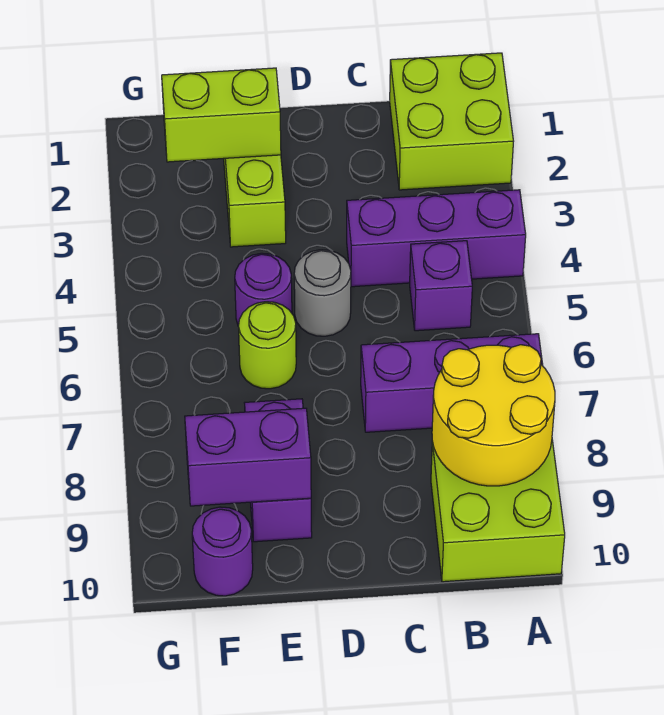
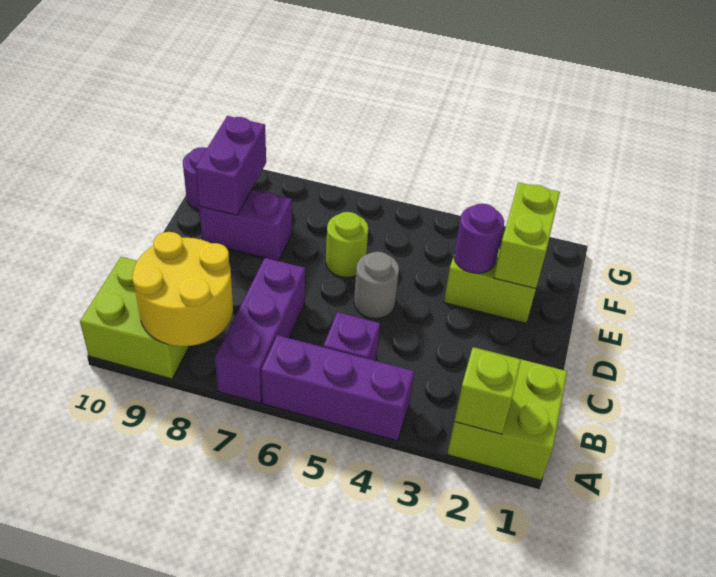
none -> lime 1x1 brick [454,348,521,434]
purple 1x3 brick [347,190,526,287] -> purple 1x3 brick turned to [261,335,414,441]
purple 1x1 round brick [235,253,292,327] -> purple 1x1 round brick moved to [454,204,504,273]

